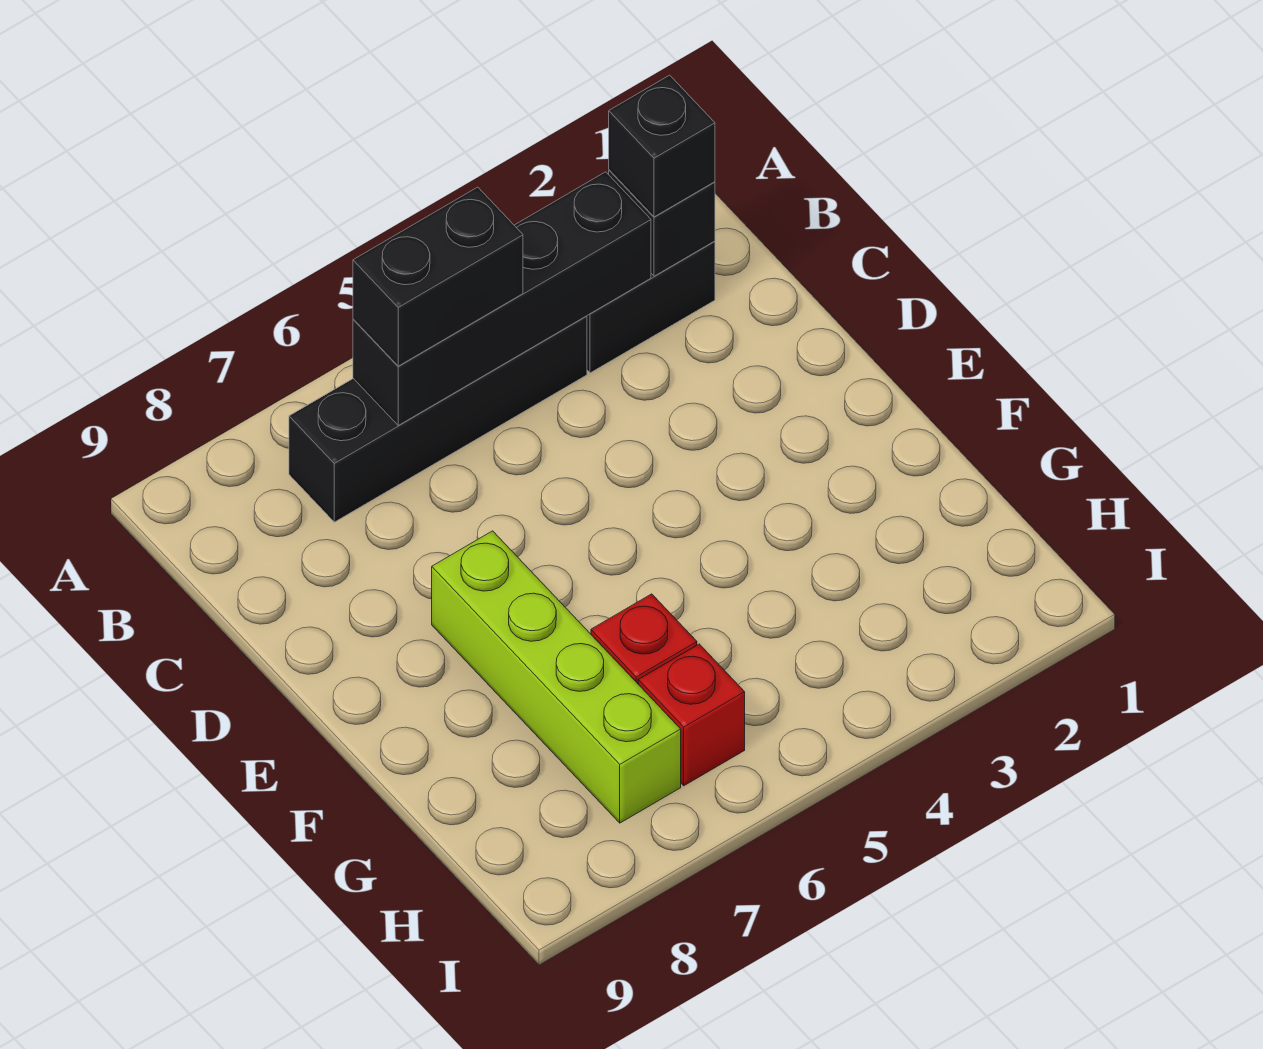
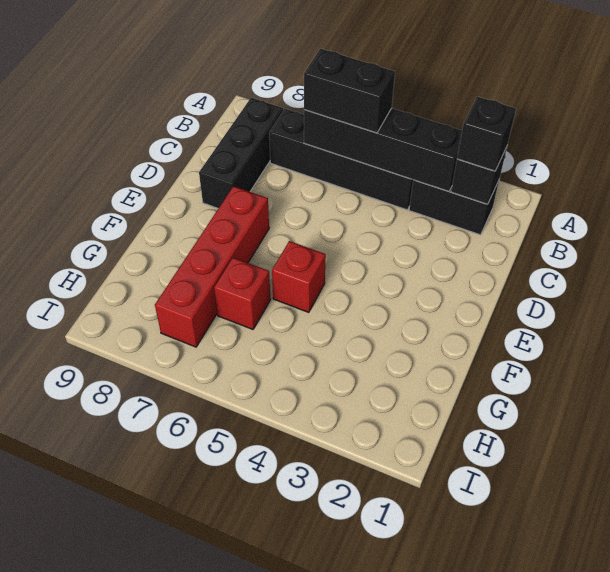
none -> black 1x3 brick [199,98,283,209]
lime 1x4 brick [432,531,681,823] -> red 1x4 brick [155,186,269,347]
red 1x1 brick [638,644,745,786] -> red 1x1 brick moved to [272,241,326,312]

